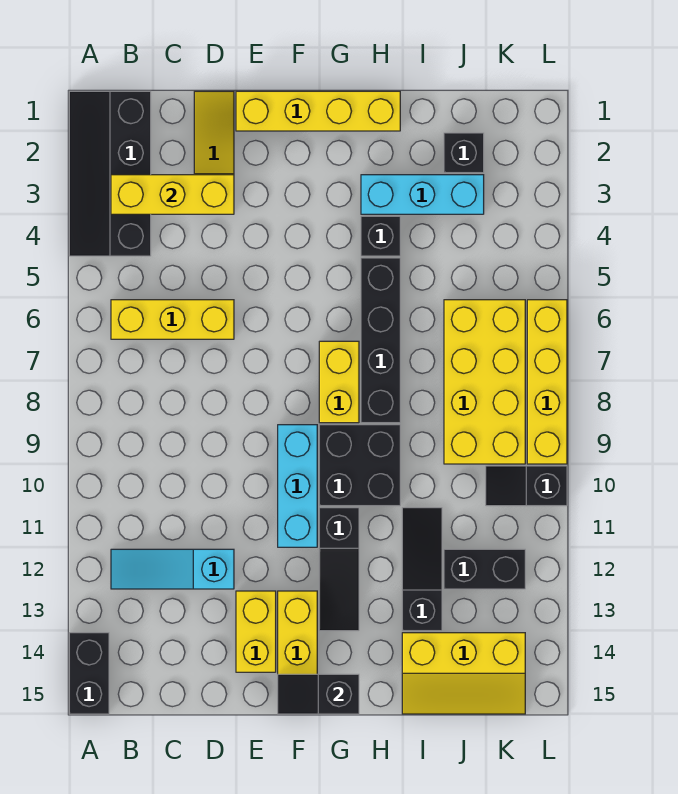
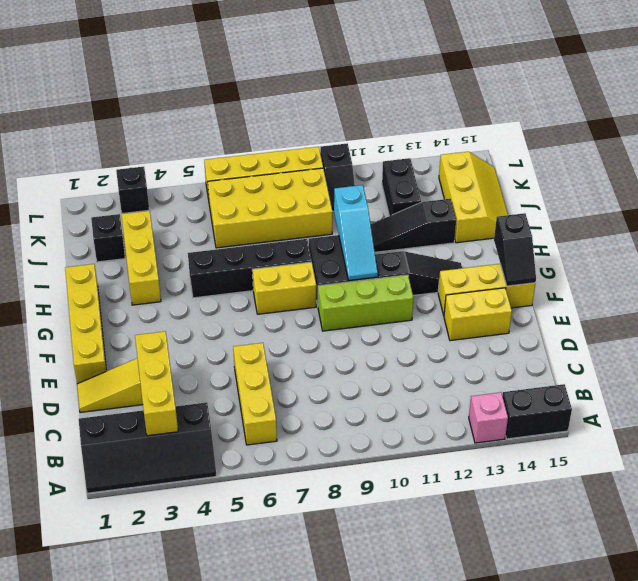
none -> pink 1x1 brick [469,392,508,443]
cyan 1x3 slope [111,549,234,589] -> cyan 1x3 slope moved to [334,185,378,281]
cyan 1x3 brick [278,425,317,547] -> lime 1x3 brick [318,275,414,331]
cyan 1x3 brick [361,175,484,214] -> yellow 1x3 brick [121,211,161,305]
black 1x1 brick [361,216,400,256] -> black 1x1 brick moved to [116,167,149,213]

